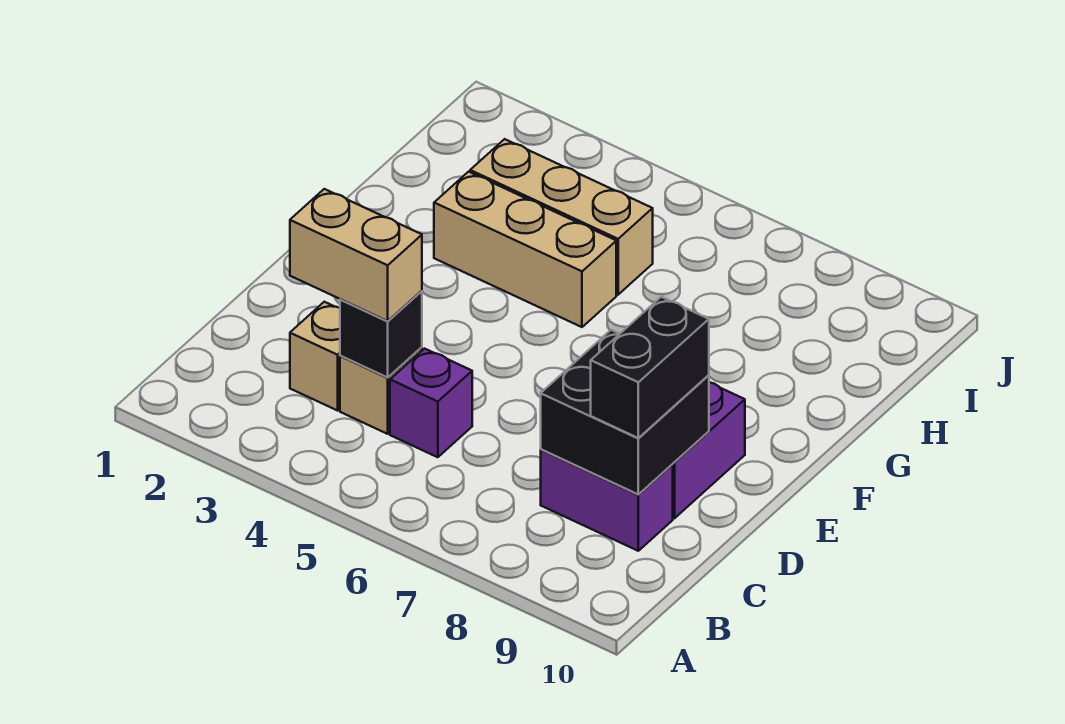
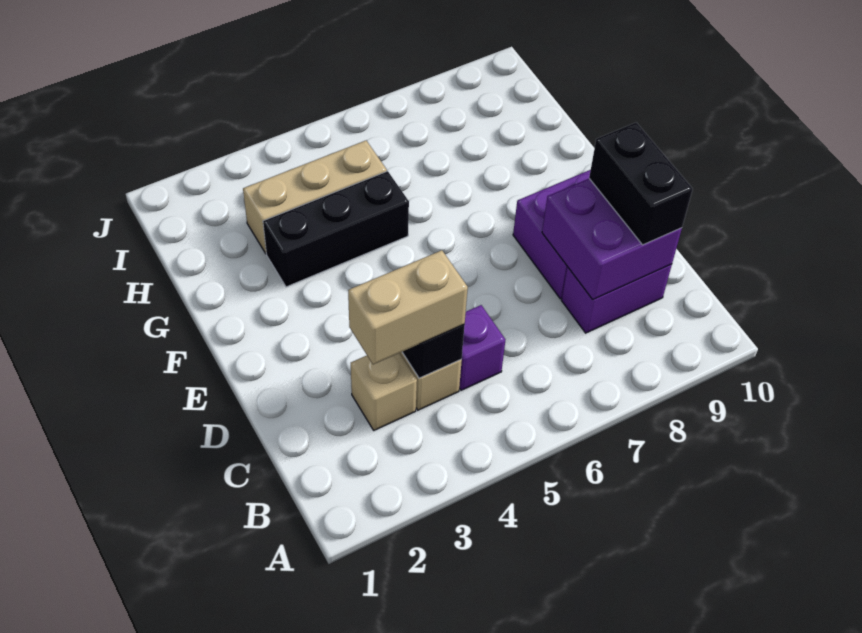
black 2x2 brick [541,330,709,494] -> purple 2x2 brick [542,179,682,300]
tan 1x3 brick [434,172,616,327] -> black 1x3 brick [263,171,409,287]

